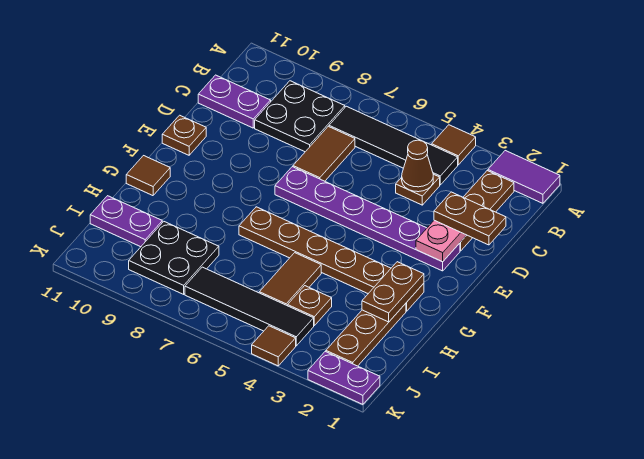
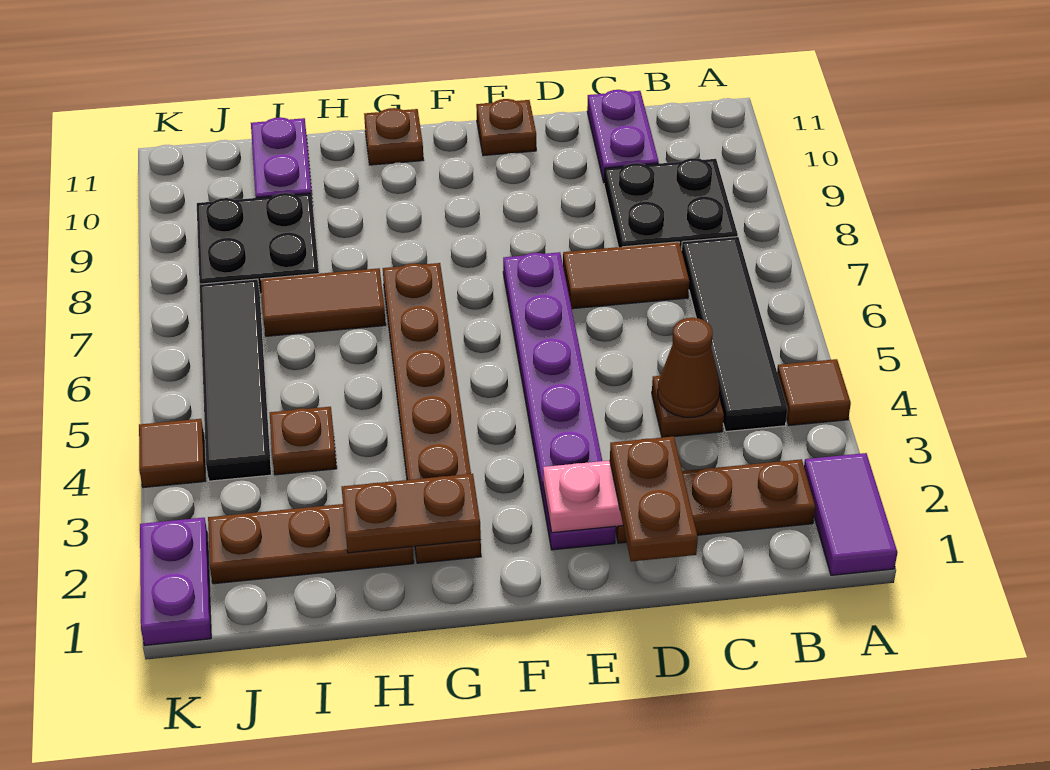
brown 1x1 tile [126,156,170,196] -> brown 1x1 plate [364,108,423,165]
brown 1x2 tile [259,253,321,306] -> brown 1x2 tile moved to [261,268,386,336]

